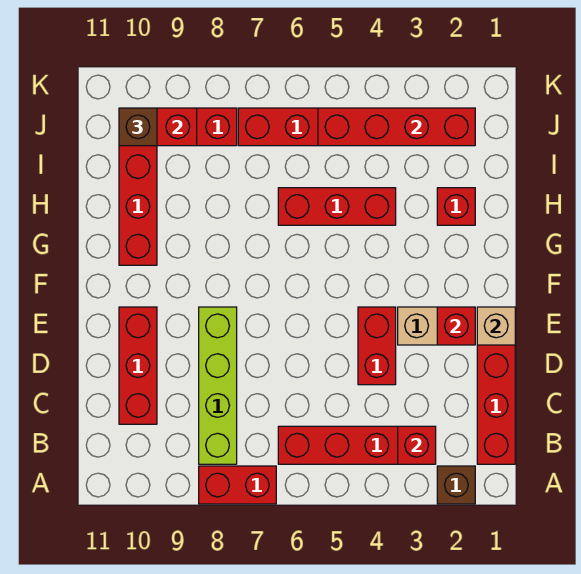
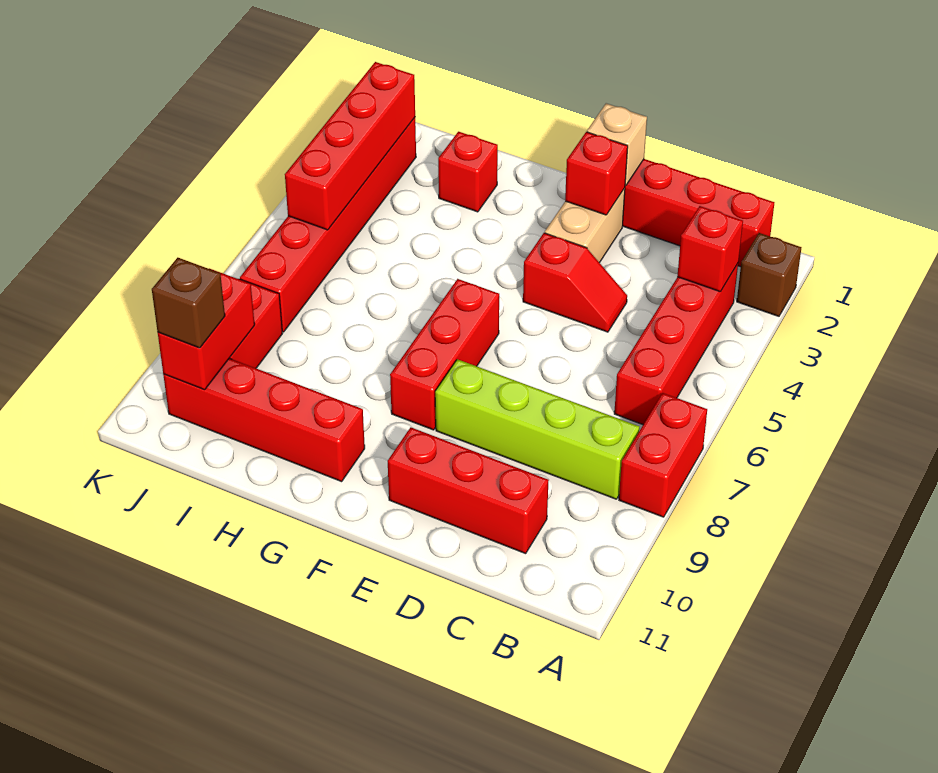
red 1x2 brick [358,307,396,385] -> red 1x2 slope [523,233,627,332]
red 1x3 brick [278,188,396,225] -> red 1x3 brick moved to [390,279,499,430]

